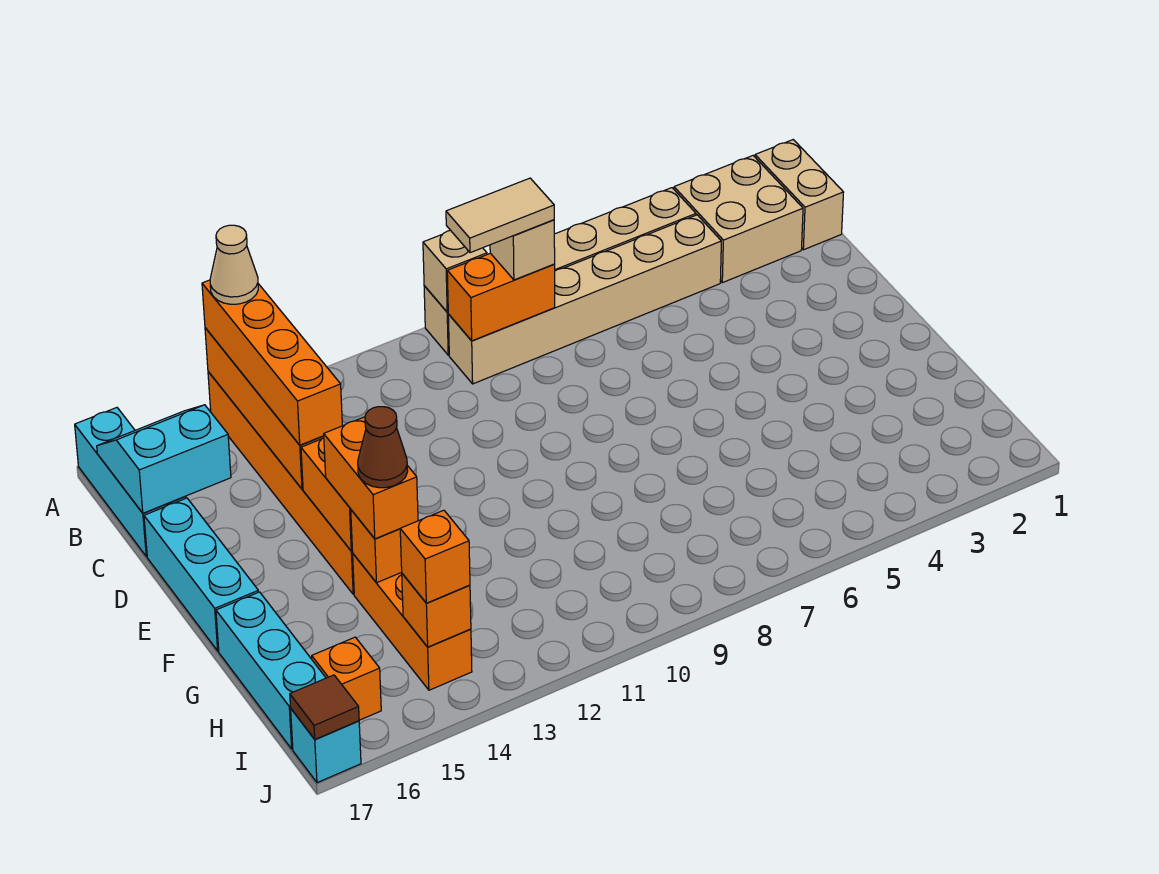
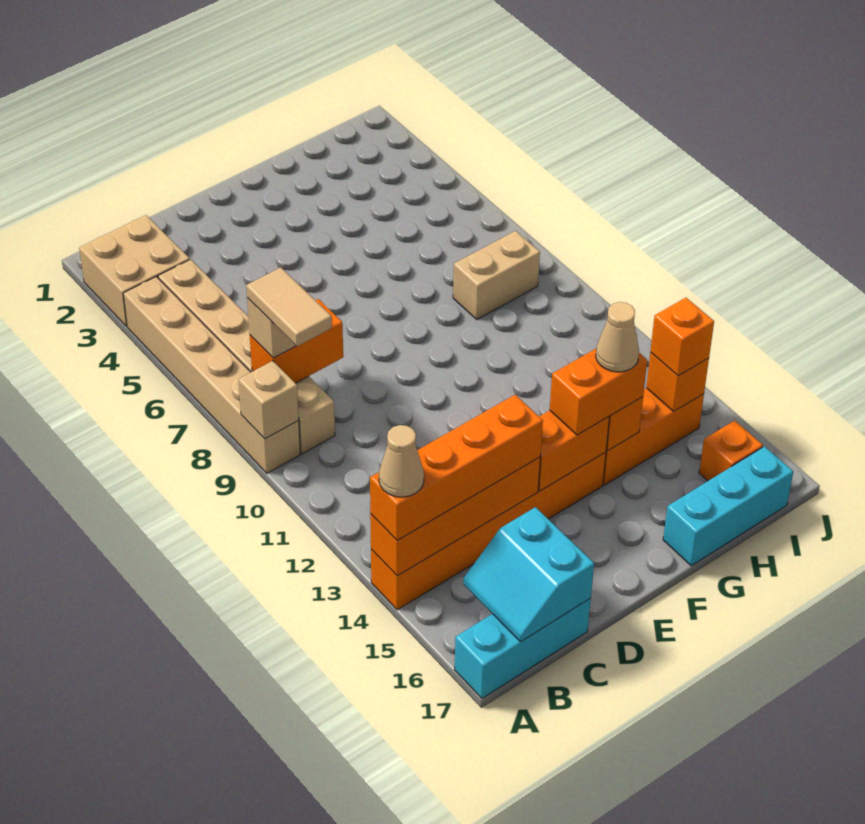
tan 1x2 brick [755,140,844,250] -> tan 1x2 brick moved to [453,231,540,319]
orange 1x2 brick [447,253,555,341] -> orange 1x2 brick turned to [250,299,343,383]
cyan 1x3 brick [144,498,258,651] -> none
brown 1x1 cone [358,407,408,488] -> tan 1x1 cone [596,302,639,372]
cyan 1x1 brick [291,709,361,783] -> none
brown 1x1 tile [290,675,359,739] -> none

